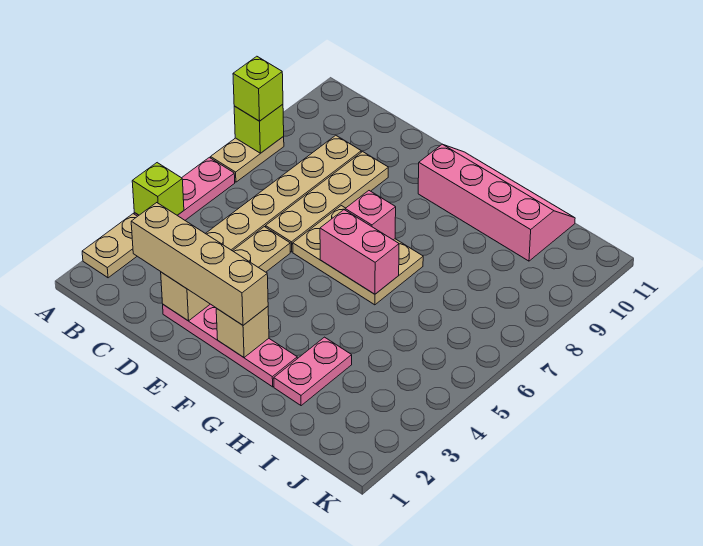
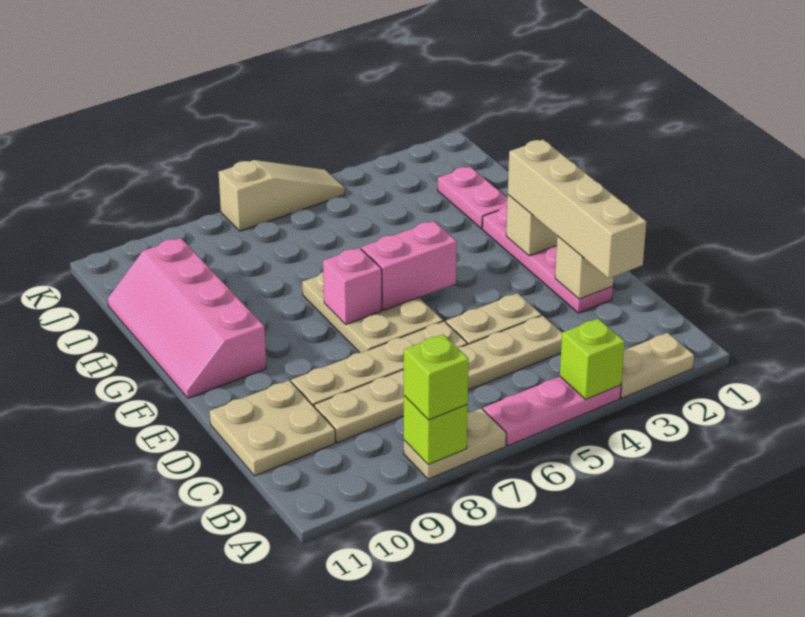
none -> tan 2x2 plate [210,381,335,476]
pink 1x2 brick [320,210,399,294] -> pink 1x2 brick turned to [361,221,457,310]
pink 1x2 plate [274,337,352,406] -> pink 1x2 plate turned to [438,166,508,229]
none -> tan 1x3 slope [218,160,345,231]

